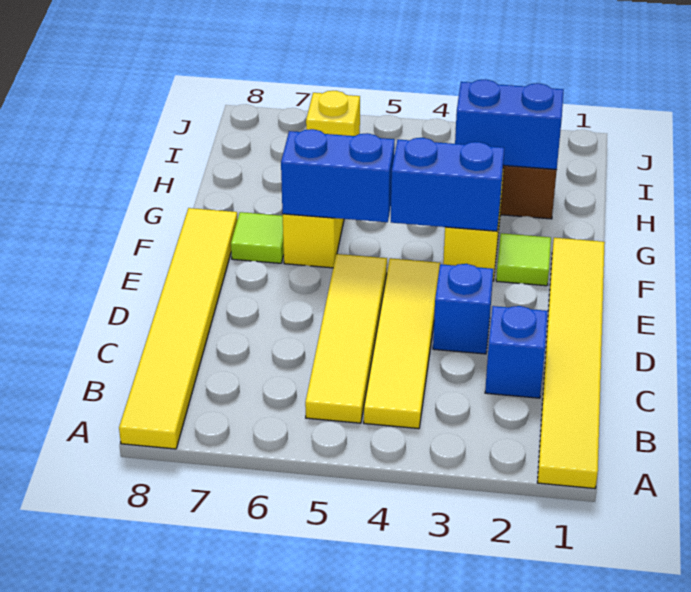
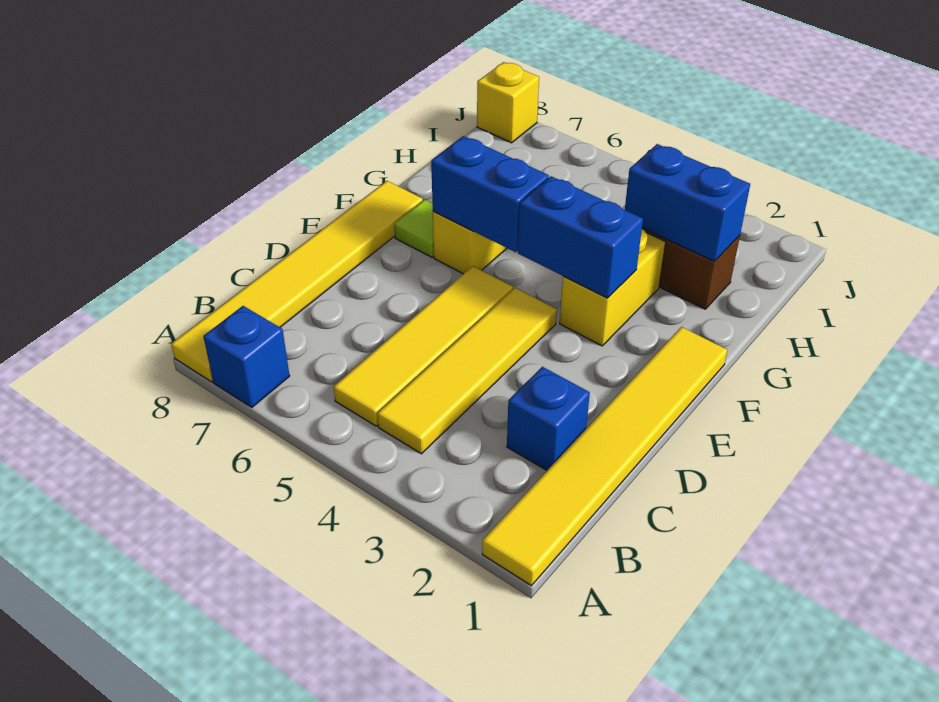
blue 1x1 brick [433,264,493,354] -> blue 1x1 brick moved to [203,306,290,408]
lime 1x1 tile [496,233,551,286] -> none
yellow 1x1 brick [306,91,360,136] -> yellow 1x1 brick moved to [477,62,539,143]

